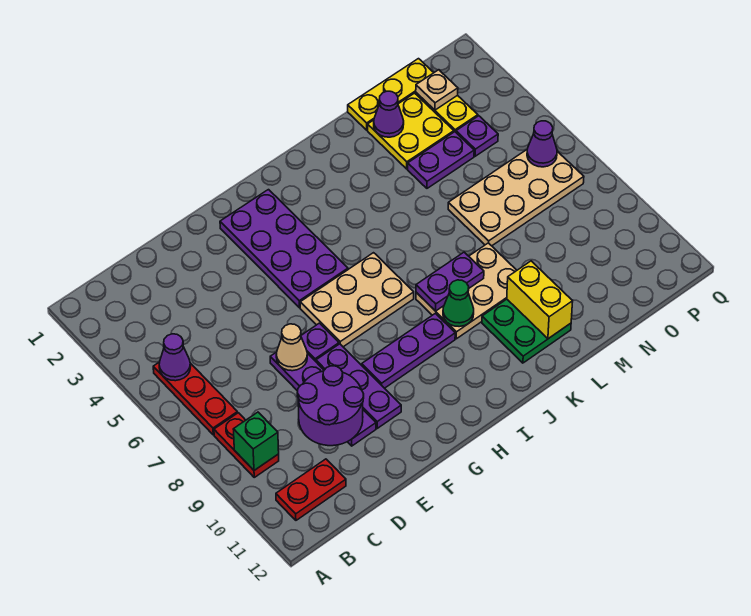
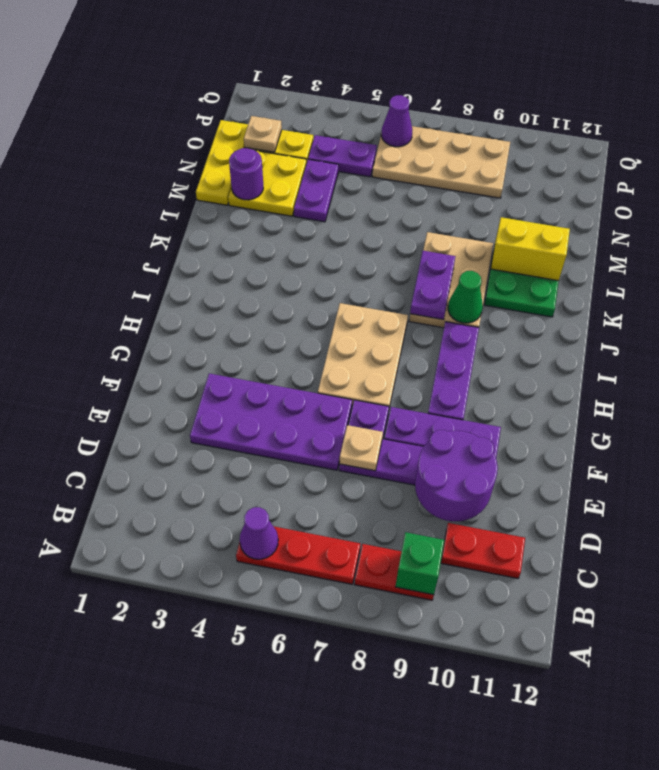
red 1x2 plate [276,459,346,520] -> red 1x2 plate turned to [441,523,525,578]
tan 1x1 cone [276,324,307,371] -> tan 1x1 plate [339,425,383,471]
purple 2x4 plate [220,190,348,308] -> purple 2x4 plate moved to [190,374,352,470]
purple 1x1 cone [374,91,404,137] -> purple 1x1 round brick [229,148,263,200]
tan 2x4 plate [448,150,584,246] -> tan 2x4 plate turned to [372,126,510,198]
purple 1x1 plate [456,116,498,156] -> purple 1x2 plate [308,135,377,177]

